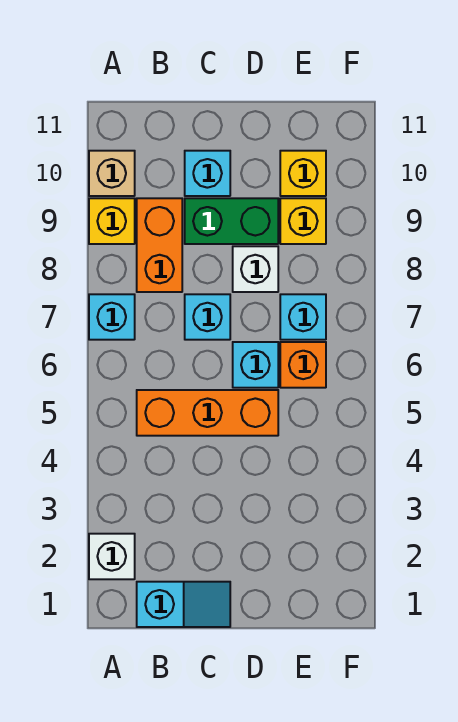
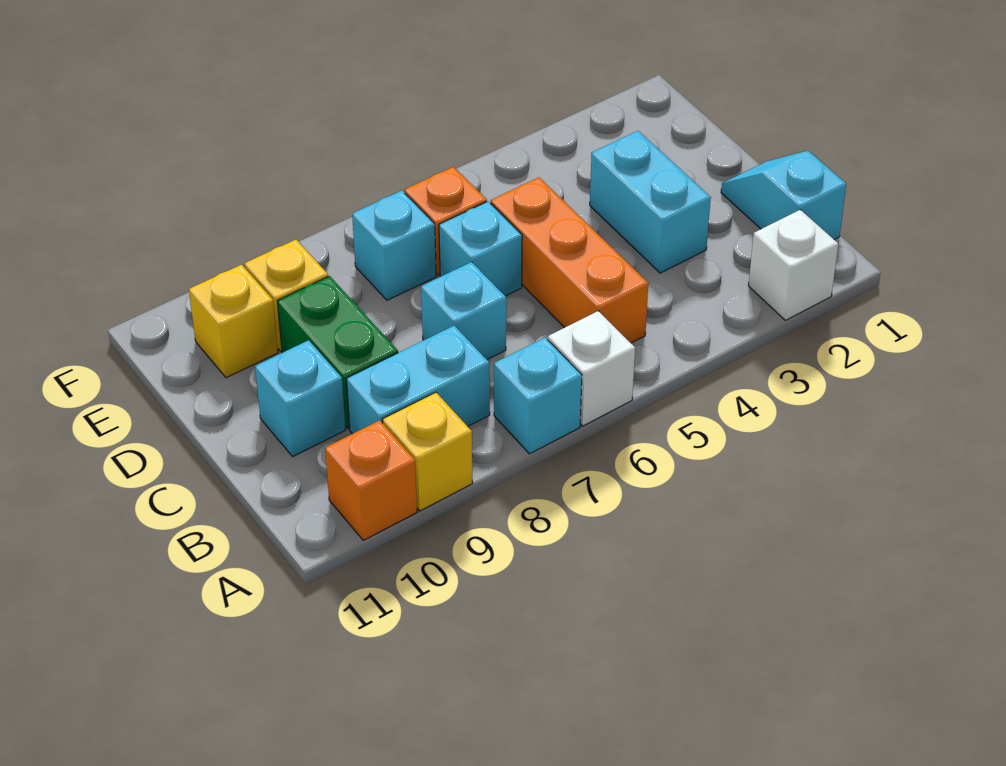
tan 1x1 brick [89,151,135,196] -> orange 1x1 brick [325,420,417,540]
orange 1x2 brick [137,198,182,292] -> cyan 1x2 brick [347,326,490,434]
none -> cyan 1x2 brick [590,131,711,273]
white 1x1 brick [233,246,278,292] -> white 1x1 brick moved to [548,311,635,426]

